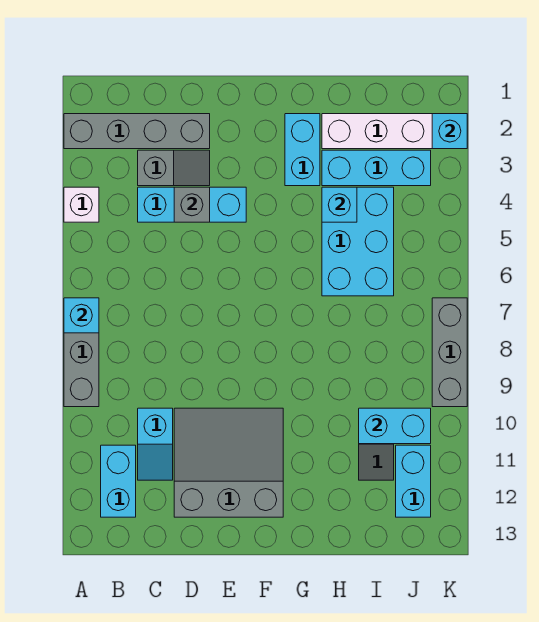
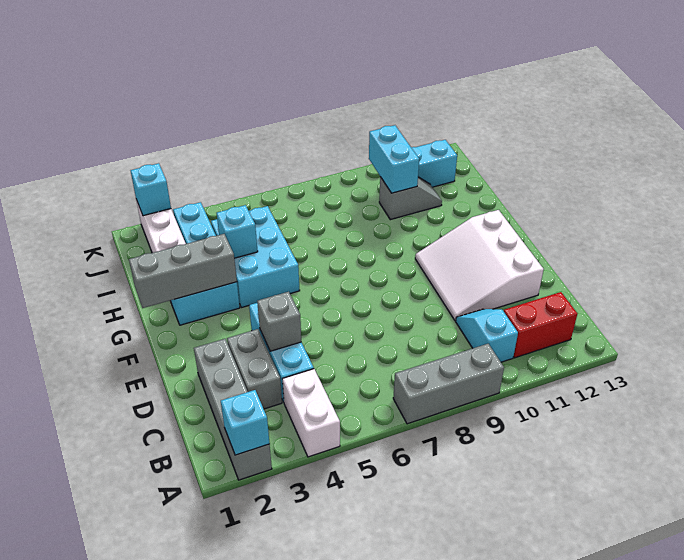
white 1x1 brick [64,187,99,222] -> white 1x2 brick [283,369,340,457]
cyan 1x1 brick [64,298,99,333] -> cyan 1x1 brick moved to [221,390,270,455]
cyan 1x2 brick [101,445,136,517] -> red 1x2 brick [504,292,577,358]
grey 1x2 slope [138,150,210,186] -> grey 1x2 brick [227,329,282,409]
cyan 1x2 slope [138,408,173,480] -> cyan 1x2 slope turned to [456,309,518,362]
grey 3x3 slope [174,408,283,517] -> white 3x3 slope [415,210,544,321]
cyan 2x3 brick [322,187,394,296] -> cyan 2x3 brick turned to [211,206,300,308]
grey 1x3 brick [432,298,467,407] -> grey 1x3 brick moved to [129,234,237,308]

